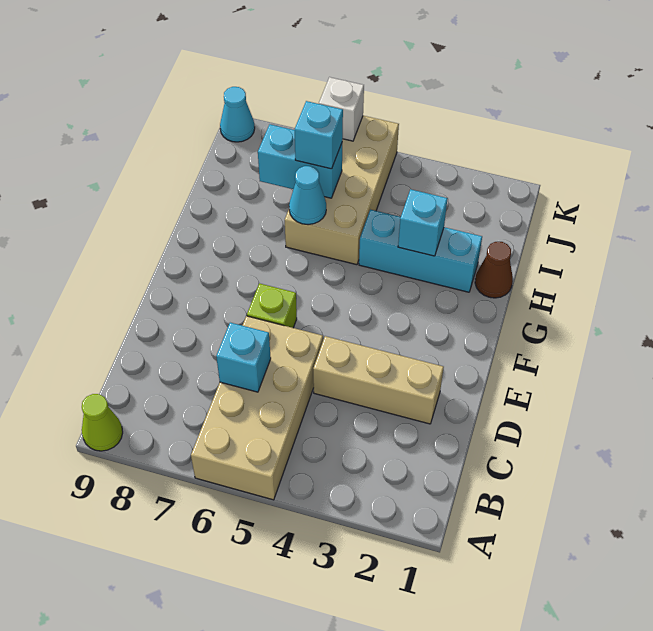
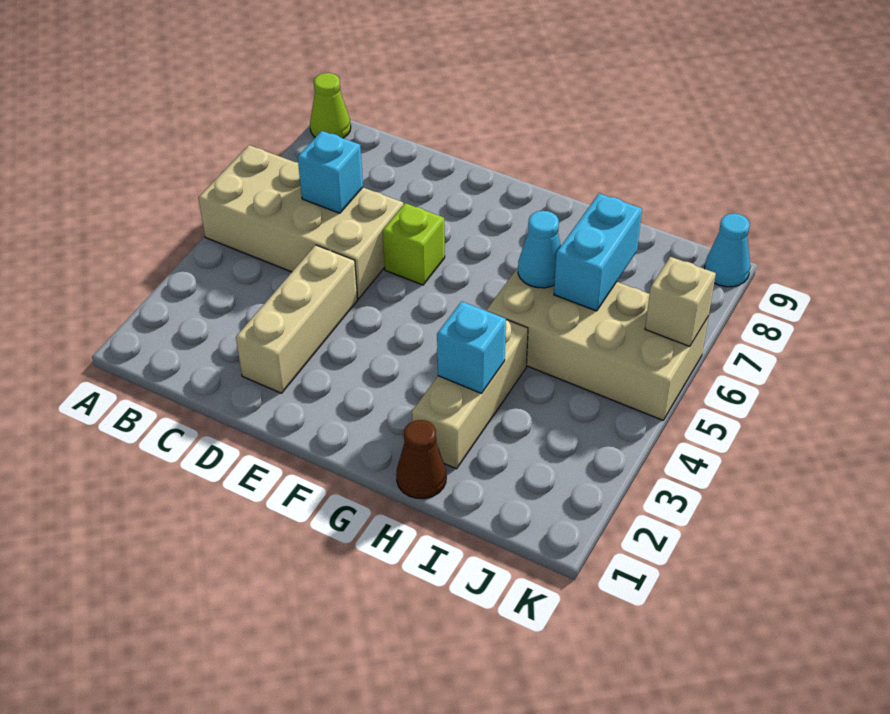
cyan 1x3 brick [359,210,482,292] -> tan 1x3 brick [412,320,528,469]
cyan 1x1 brick [295,101,343,169] -> none
white 1x1 brick [319,77,364,141] -> tan 1x1 brick [645,257,716,346]

